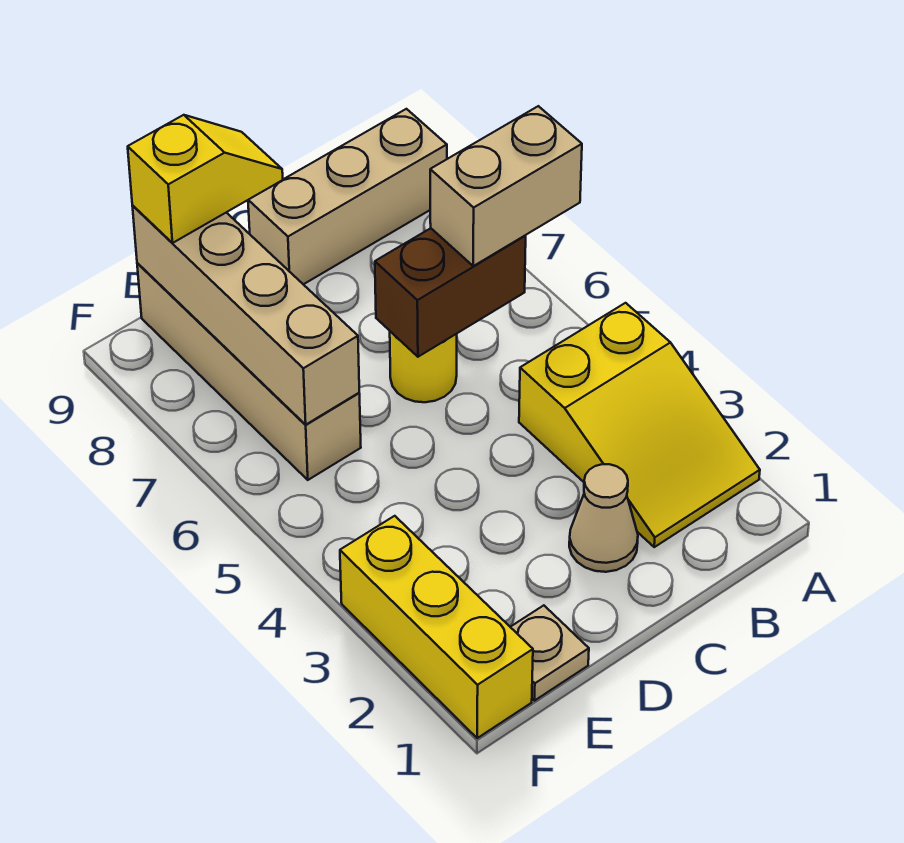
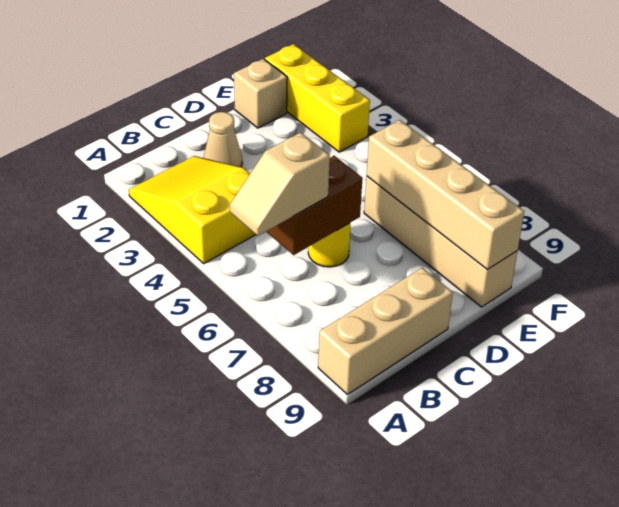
tan 1x2 brick [430,106,582,266] -> tan 1x2 slope [230,132,330,236]
yellow 1x2 slope [128,115,283,243] -> none
tan 1x1 plate [511,605,589,701] -> tan 1x1 brick [234,59,287,128]

